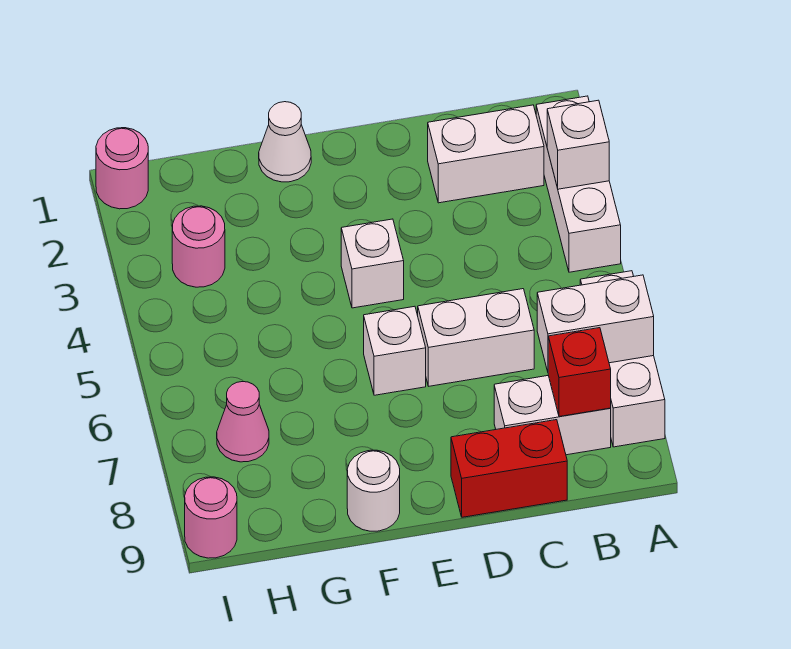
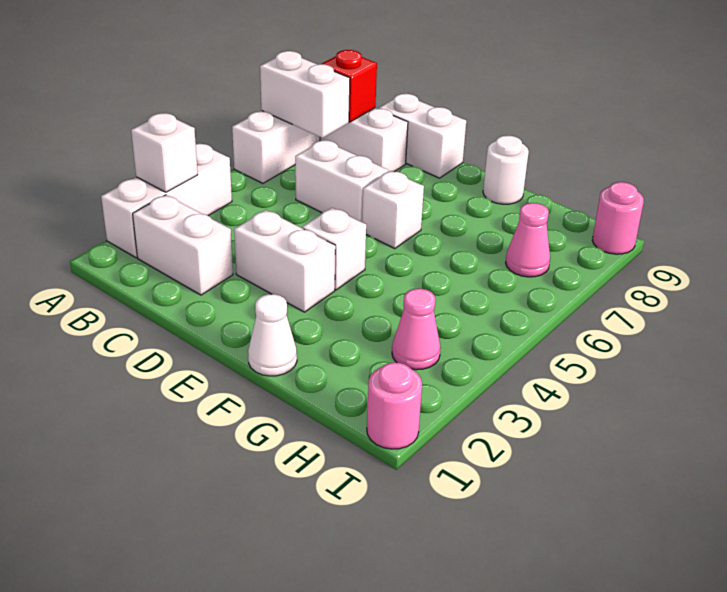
red 1x2 brick [451,420,567,517] -> white 1x2 brick [378,94,466,178]
none -> white 1x2 brick [234,210,335,312]
pink 1x1 round brick [172,206,225,287] -> pink 1x1 cone [392,289,441,370]

